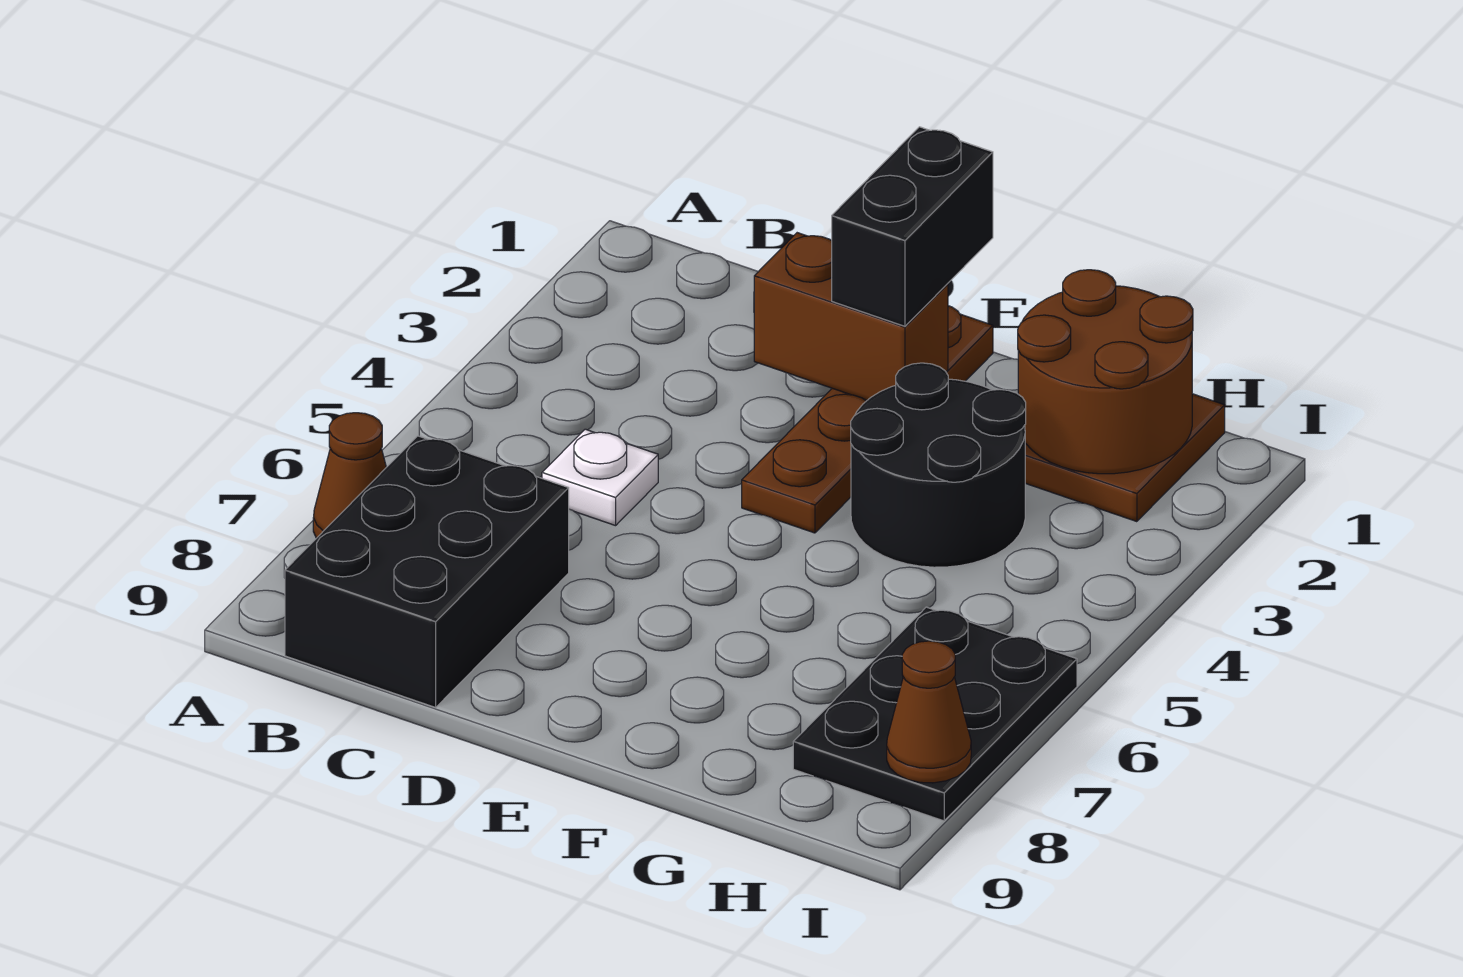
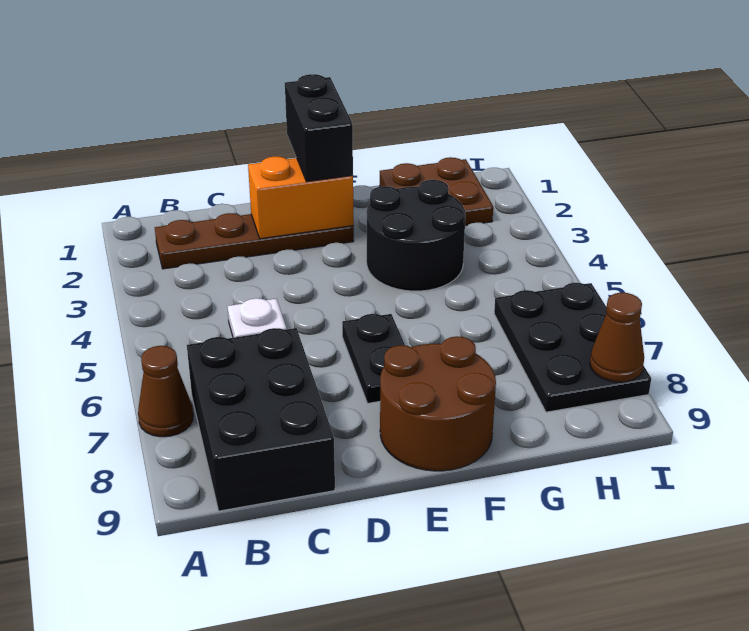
brown 1x2 brick [754,233,948,400] -> orange 1x2 brick [248,156,354,239]
brown 1x4 plate [742,306,993,533] -> brown 1x4 plate turned to [155,213,354,269]
none -> black 1x2 plate [342,314,405,403]
brown 2x2 round brick [1018,270,1193,474] -> brown 2x2 round brick moved to [380,336,496,471]

